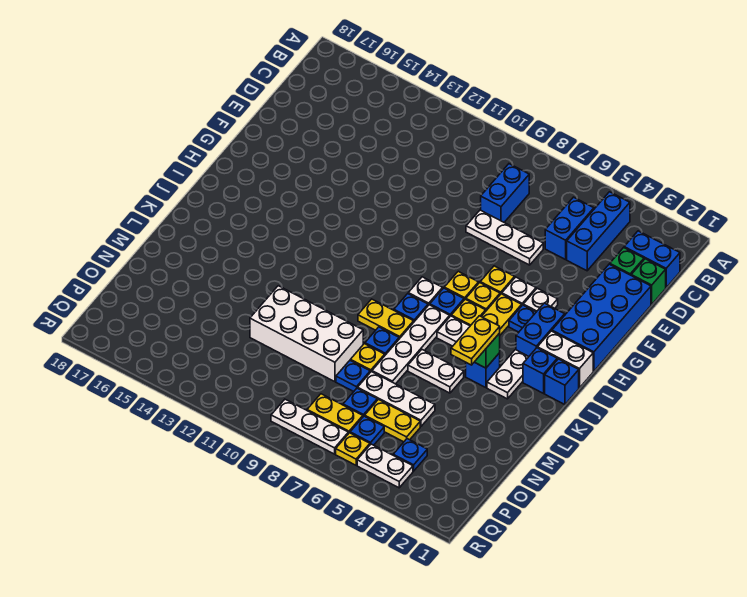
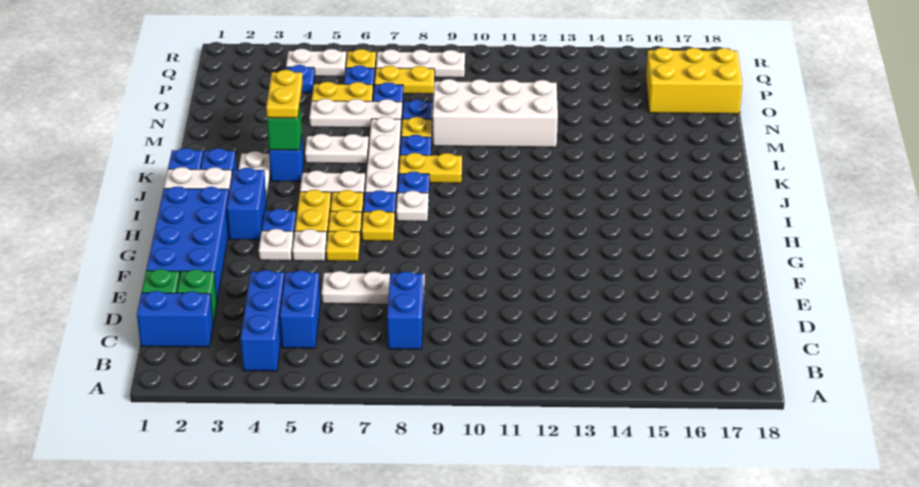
none -> yellow 2x3 brick [646,48,743,114]

